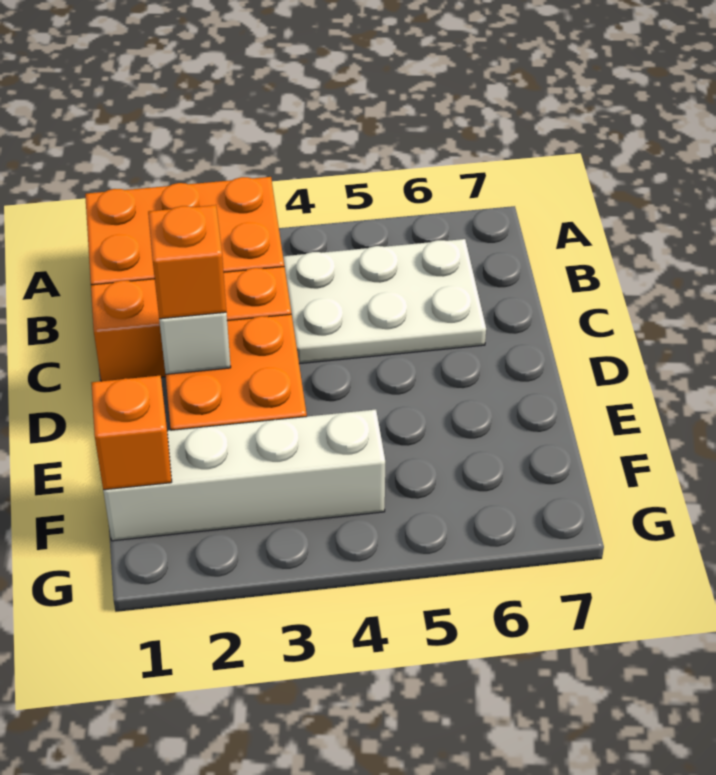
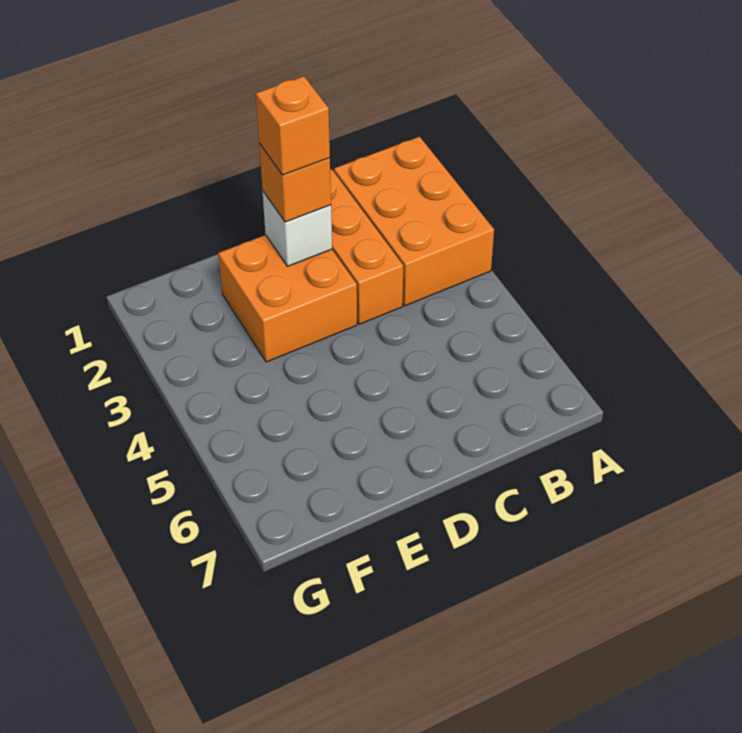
white 2x3 plate [283,239,486,364] -> none
white 1x4 brick [103,410,385,541] -> none
orange 1x1 brick [91,376,172,490] -> orange 1x1 brick moved to [256,76,330,175]

